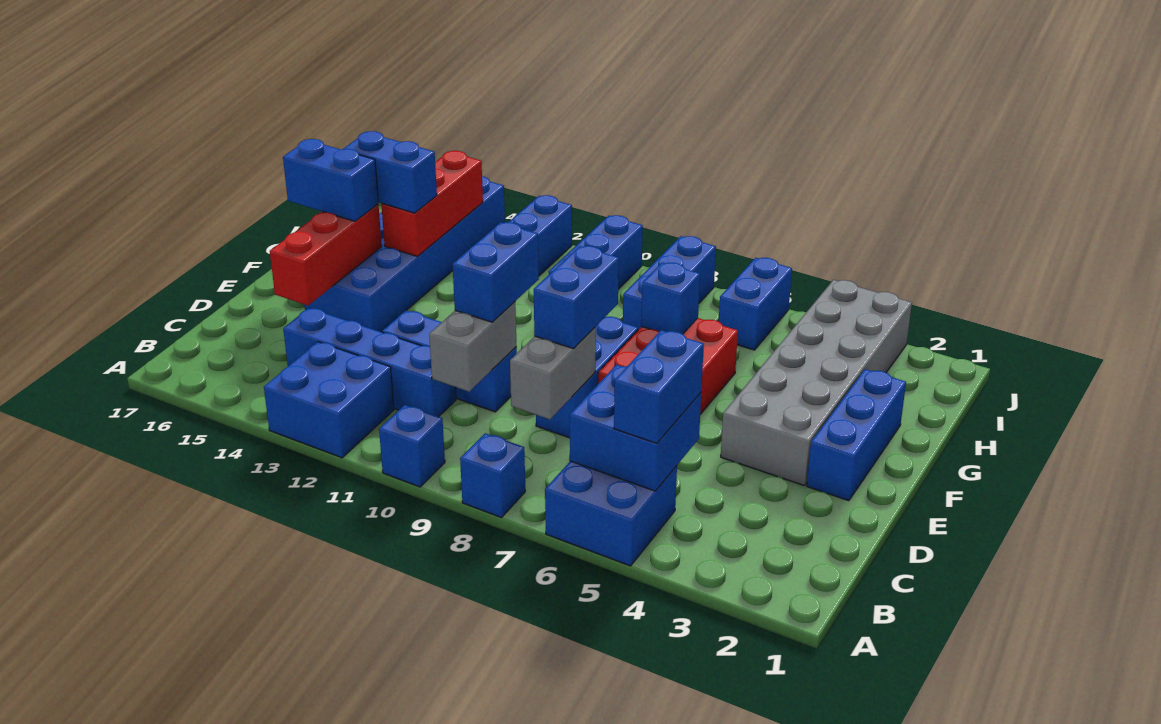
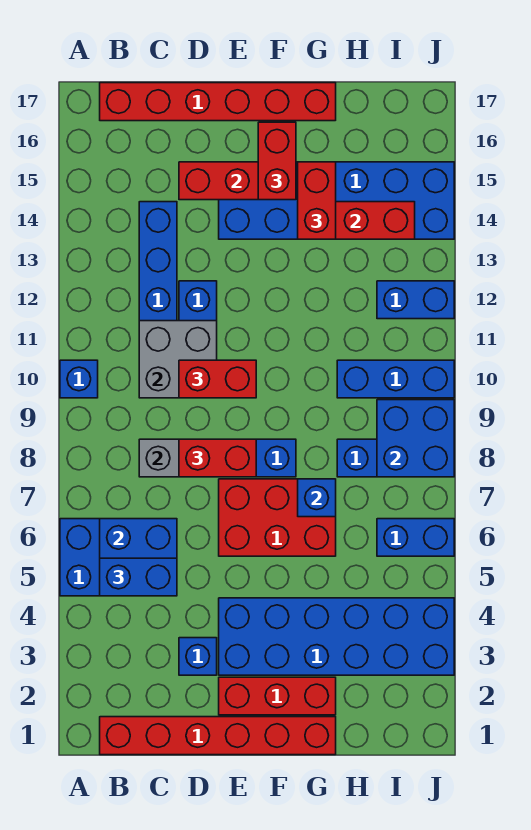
blue 1x1 brick [460,433,525,518] -> blue 1x1 brick moved to [179,638,217,675]
blue 2x2 brick [264,342,394,458] -> blue 2x2 brick moved to [377,400,454,477]
none -> red 1x6 brick [100,717,336,755]
none -> red 1x6 brick [100,83,336,121]
grey 1x2 brick [429,302,516,392] -> grey 2x2 brick [139,321,217,398]
blue 1x2 brick [534,246,619,349] -> red 1x2 brick [179,439,256,477]
blue 1x2 brick [453,222,539,322] -> red 1x2 brick [179,360,256,398]
blue 1x3 brick [807,369,906,501] -> red 1x3 brick [219,677,336,715]
grey 2x6 brick [721,280,912,486] -> blue 2x6 brick [219,598,454,675]
blue 1x2 brick [283,139,378,221] -> red 1x2 brick [258,122,296,200]
blue 1x2 brick [344,131,437,213] -> red 1x2 brick [298,162,336,239]

